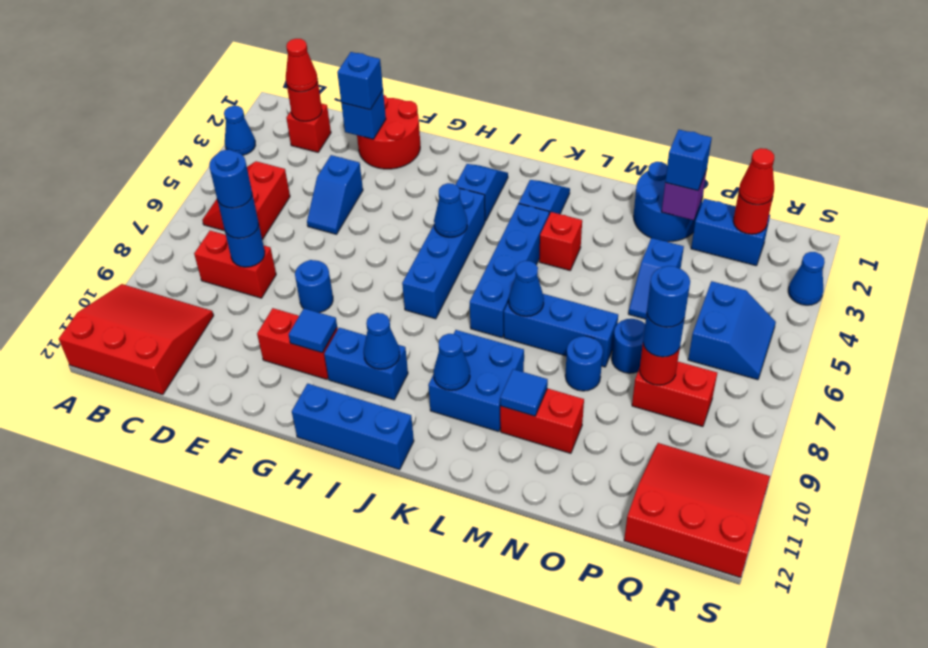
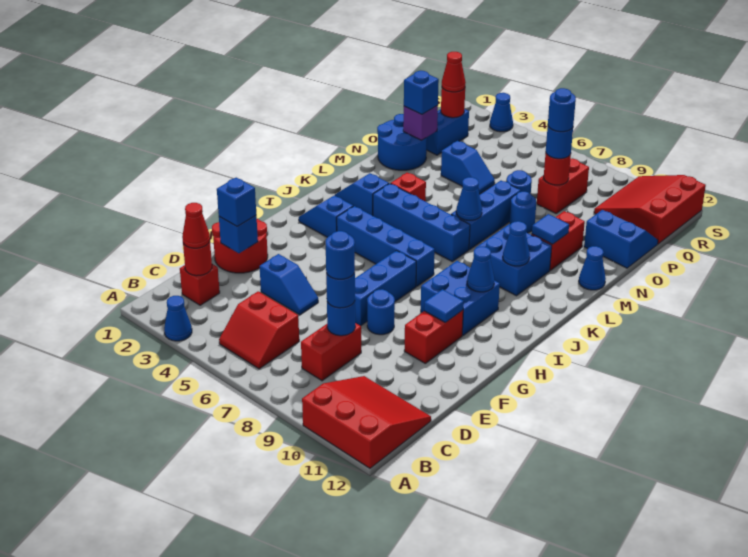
red 3x3 slope [59,284,214,395] -> red 3x3 slope turned to [302,376,431,468]
blue 1x2 brick [324,328,408,400] -> blue 2x2 brick [421,261,500,336]
blue 1x3 brick [292,384,414,470] -> blue 1x3 brick moved to [355,251,416,326]
blue 1x1 cone [434,183,467,237] -> blue 1x1 cone moved to [579,246,606,290]
blue 2x2 slope [688,281,776,380] -> blue 2x2 slope moved to [584,210,658,268]

